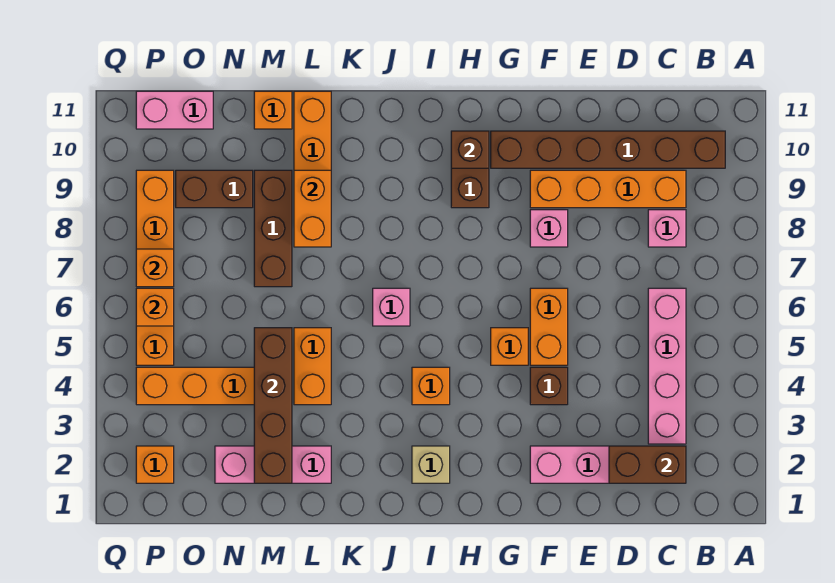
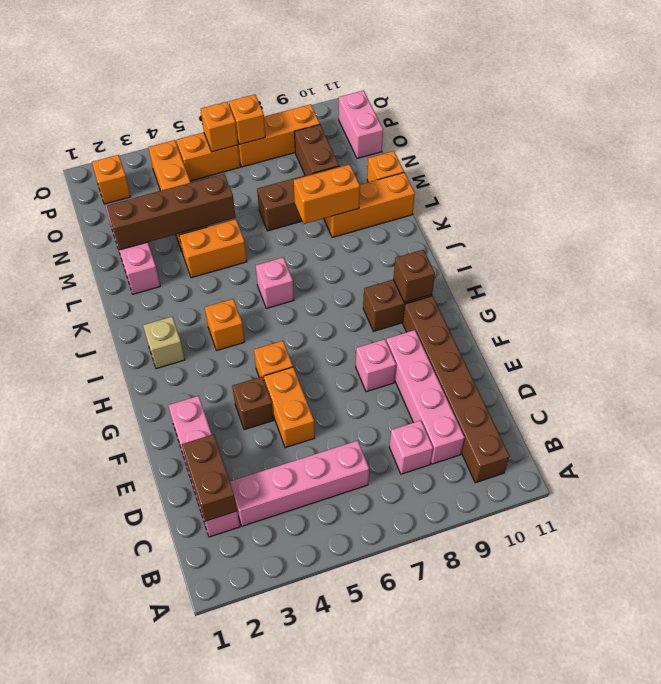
orange 1x4 brick [530,170,686,208] -> pink 1x4 brick [386,330,465,464]
orange 1x2 brick [530,288,568,365] -> orange 1x2 brick turned to [264,367,315,448]

